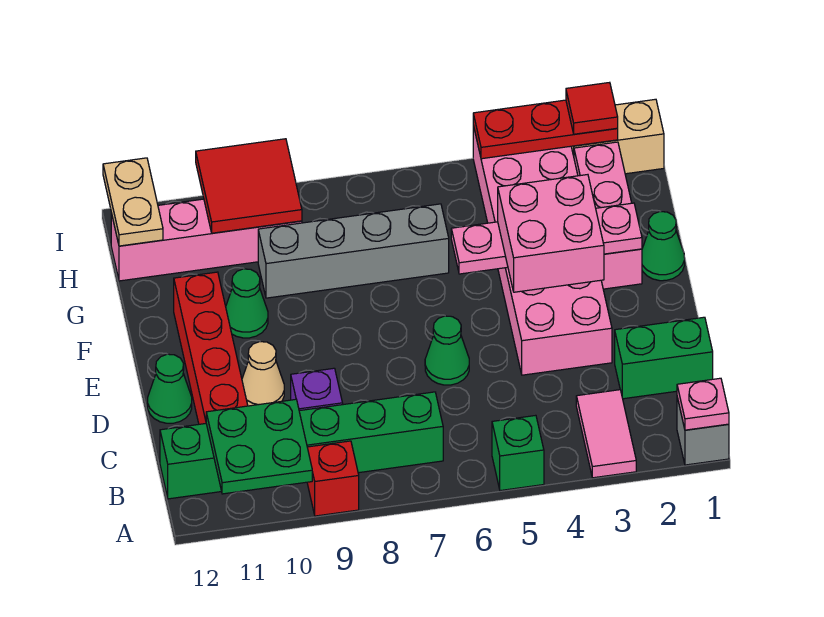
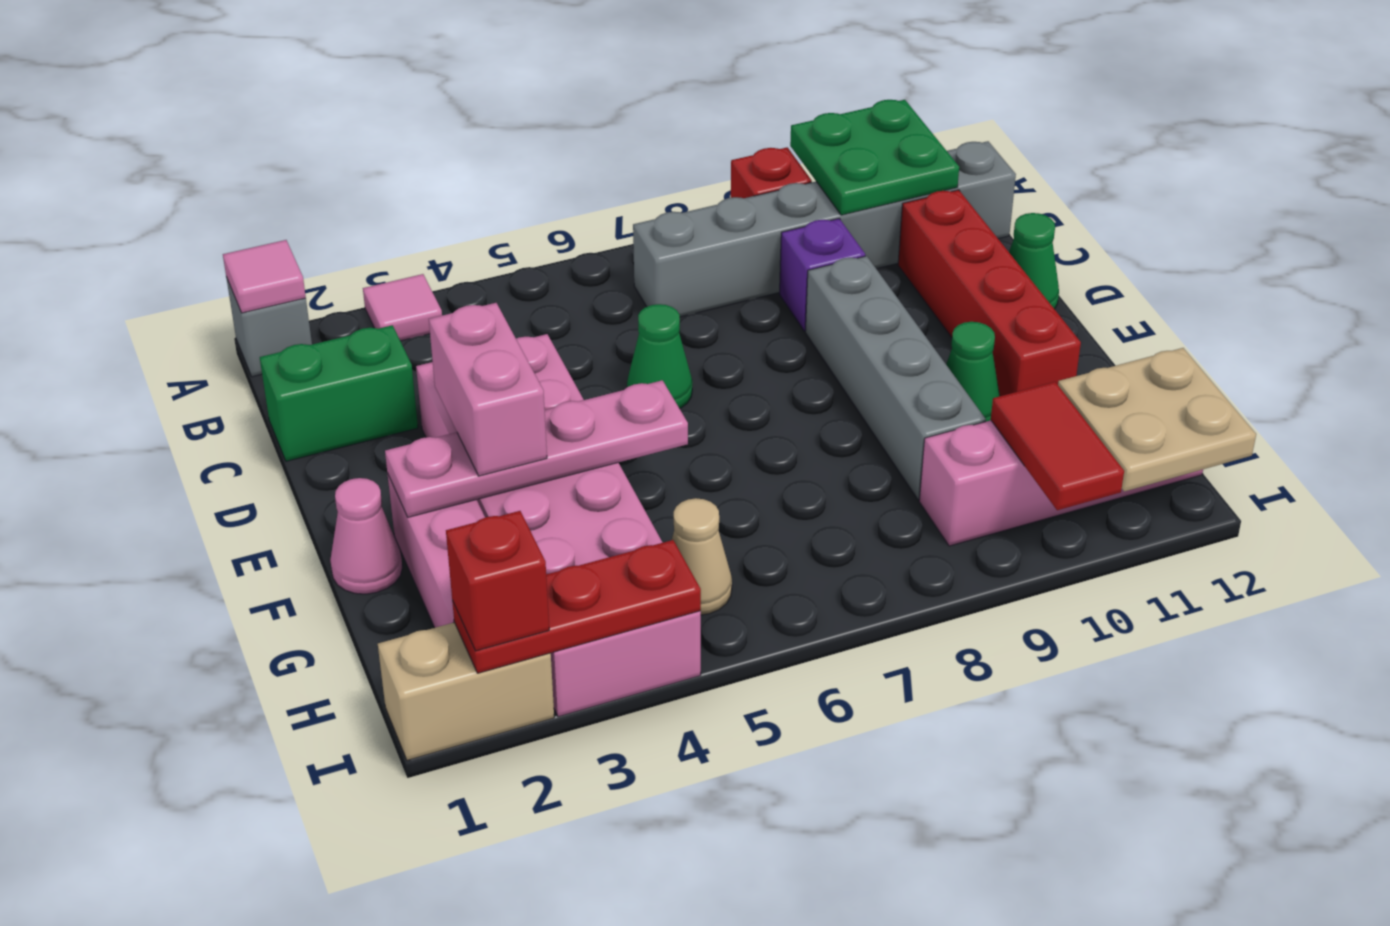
pink 1x1 plate [677,378,729,430] -> pink 1x1 tile [223,240,306,313]
pink 1x2 tile [576,390,636,478] -> pink 1x1 tile [363,274,442,341]
green 1x1 brick [492,415,544,491] -> none
green 1x6 brick [160,392,443,499] -> grey 1x6 brick [633,141,1016,317]
tan 1x1 cone [242,342,284,406] -> tan 1x1 cone moved to [672,498,732,615]
pink 2x2 brick [498,175,604,292] -> pink 1x2 brick [429,303,547,476]
green 1x1 cone [642,212,685,281] -> pink 1x1 cone [330,478,402,594]
grey 1x4 brick [258,204,449,298] -> grey 1x4 brick turned to [805,256,986,500]
red 2x2 tile [196,139,302,233] -> red 1x2 tile [991,382,1124,510]
tan 1x2 plate [103,158,163,246] -> tan 2x2 plate [1058,348,1256,491]
red 1x1 tile [566,82,618,134] -> red 1x1 brick [446,511,549,651]

